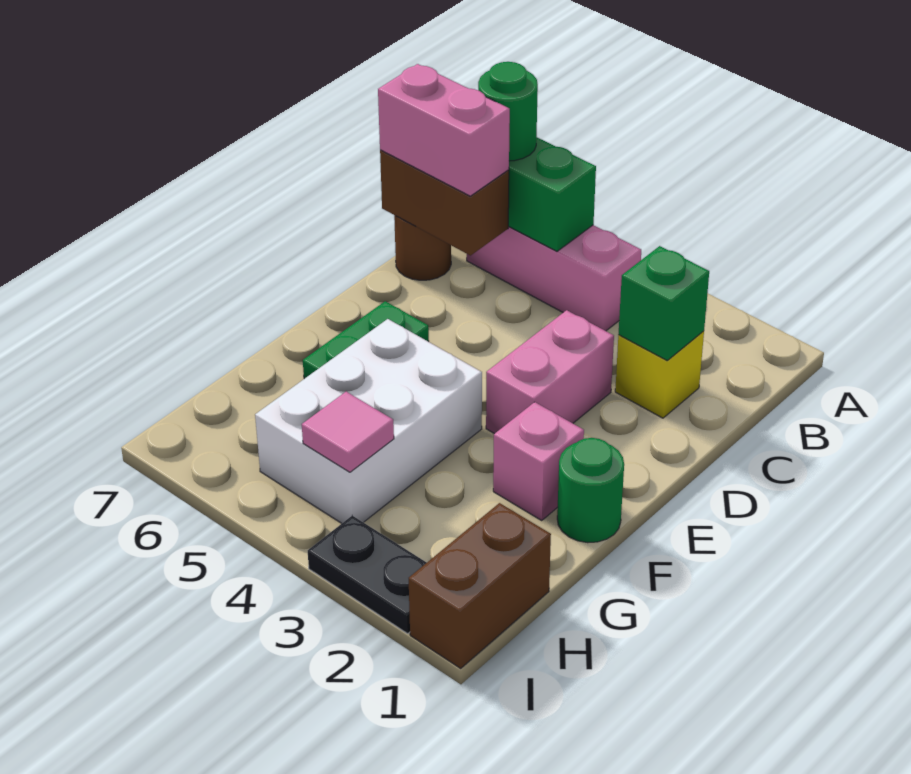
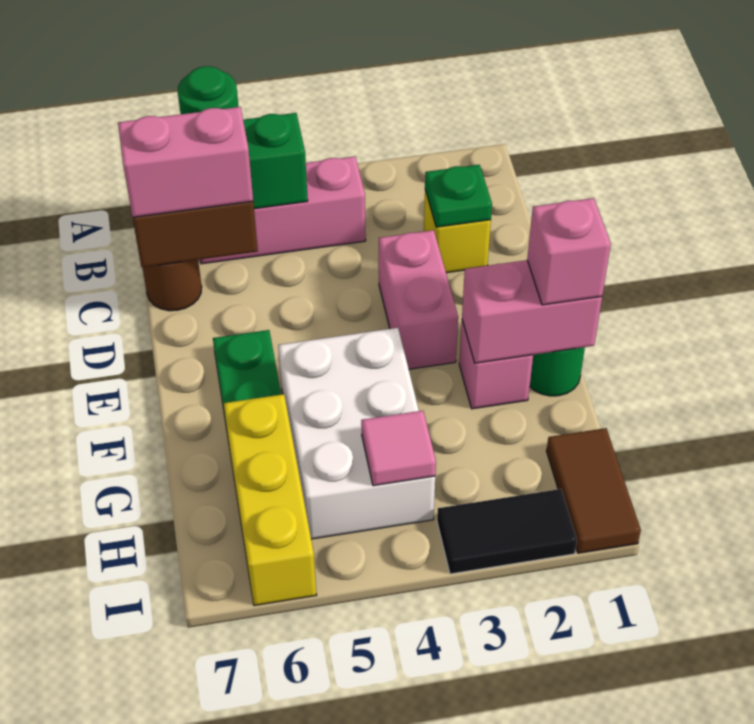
green 1x1 brick [618,246,709,360] -> green 1x1 plate [425,165,492,227]
none -> pink 1x2 brick [462,260,602,363]
none -> pink 1x1 brick [527,198,611,305]
none -> yellow 1x3 brick [224,394,317,606]
brown 1x2 brick [409,503,551,668] -> brown 1x2 tile [547,428,641,553]
black 1x2 plate [308,516,427,634] -> black 1x2 tile [437,489,577,574]

